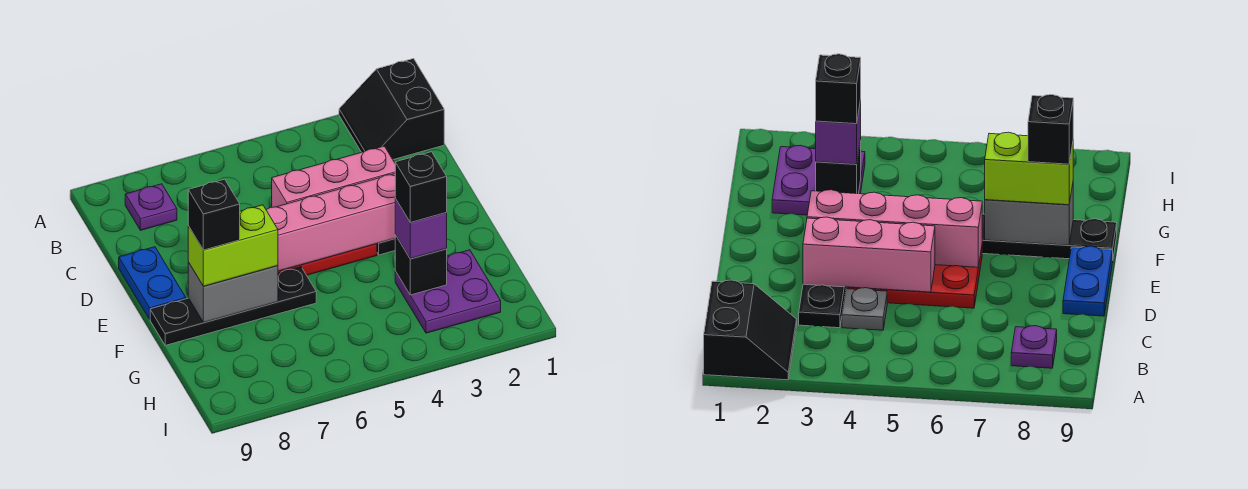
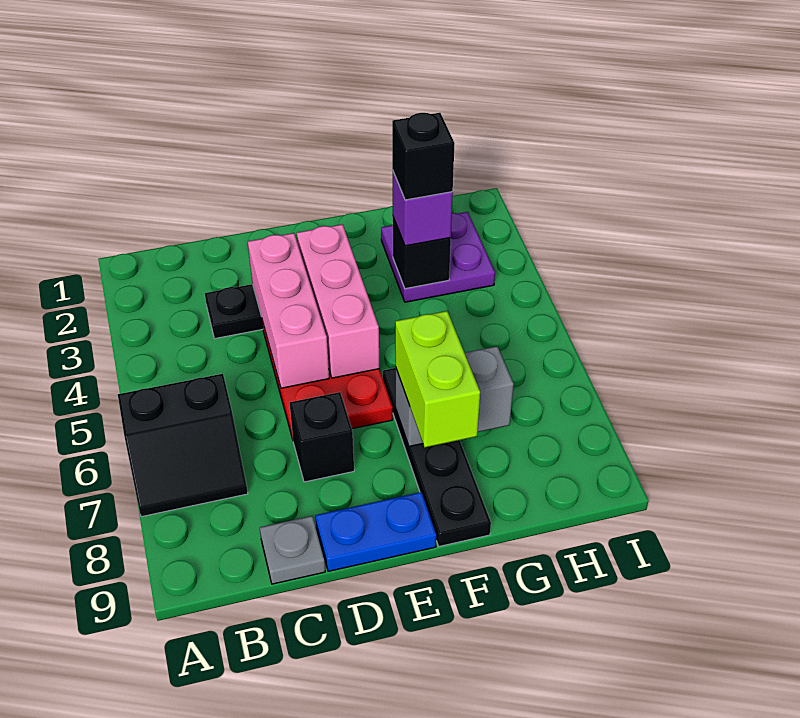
black 2x2 slope [339,59,444,160] -> black 2x2 slope moved to [118,374,248,517]
purple 1x1 plate [125,184,177,230] -> none
grey 1x1 plate [842,288,887,330] -> grey 1x1 plate moved to [260,516,325,584]
pink 1x4 brick [266,174,396,271] -> pink 1x3 brick [297,224,380,378]
grey 1x2 brick [188,262,278,323] -> grey 1x2 brick turned to [396,346,514,446]
black 1x1 brick [188,179,240,250] -> black 1x1 brick moved to [290,392,354,482]

